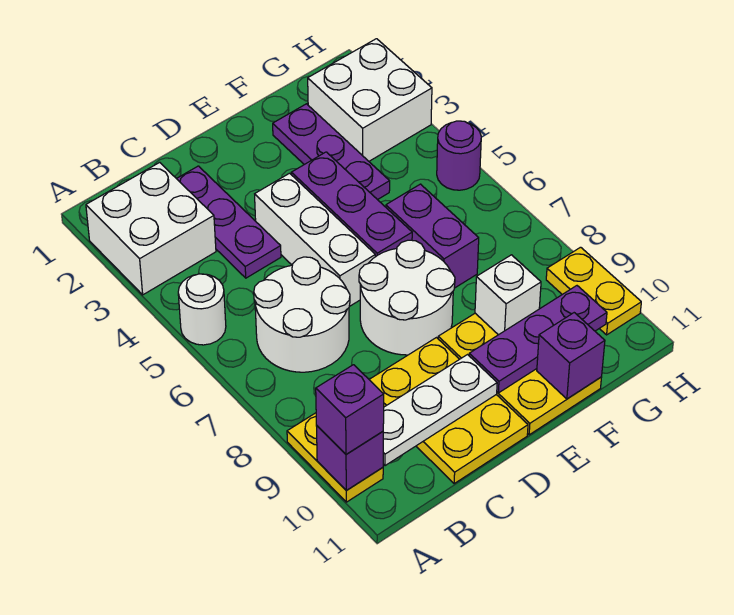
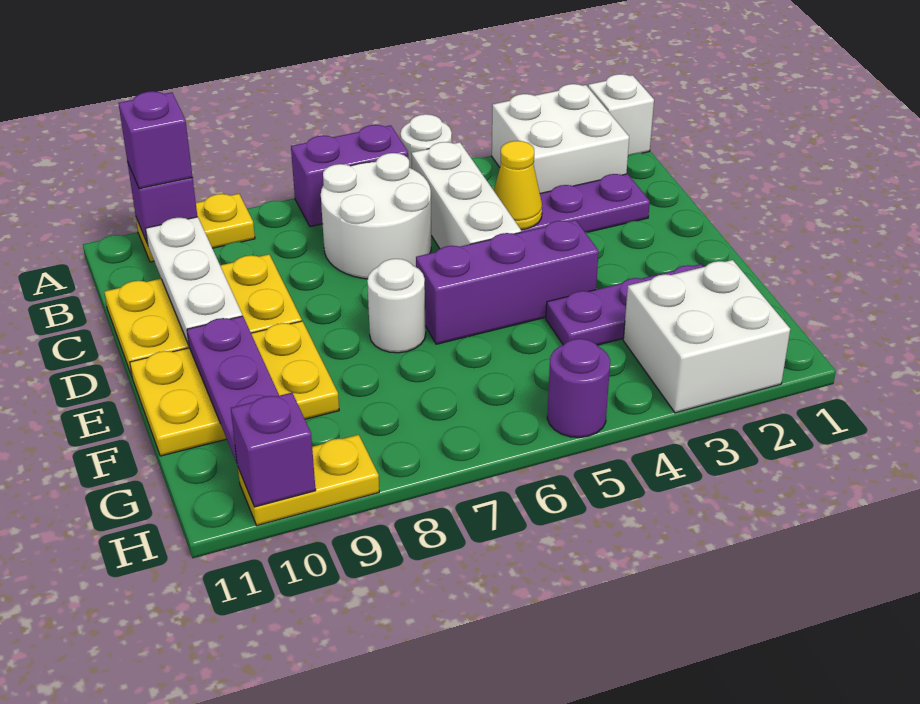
none -> yellow 1x1 cone [494,141,542,230]
white 1x3 brick [255,173,375,307] -> white 1x3 brick turned to [411,142,522,249]
white 2x2 round brick [359,240,455,355] -> white 1x1 round brick [367,259,426,353]
purple 1x2 brick [386,184,479,288] -> purple 1x2 brick moved to [291,125,408,227]
white 1x1 brick [475,255,541,335] -> white 1x1 brick moved to [588,74,654,156]
purple 1x1 brick [537,313,605,399] -> purple 1x1 brick moved to [231,393,316,507]

